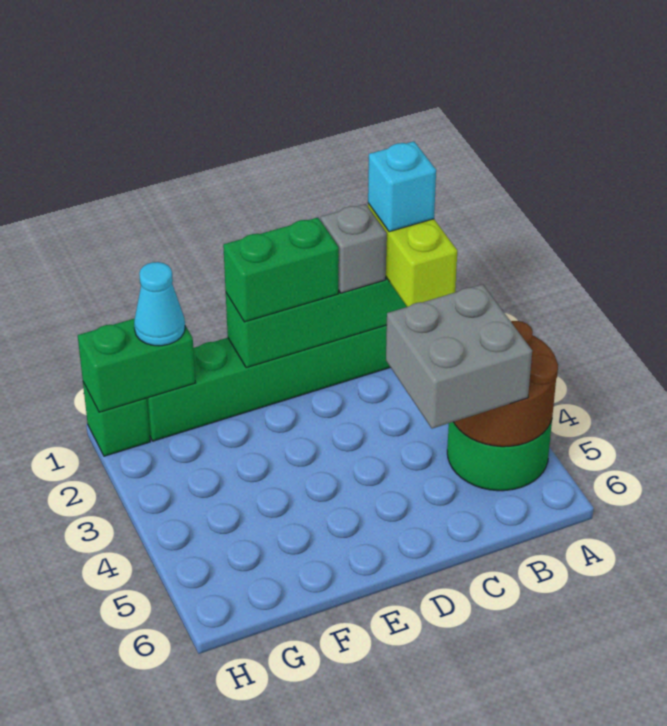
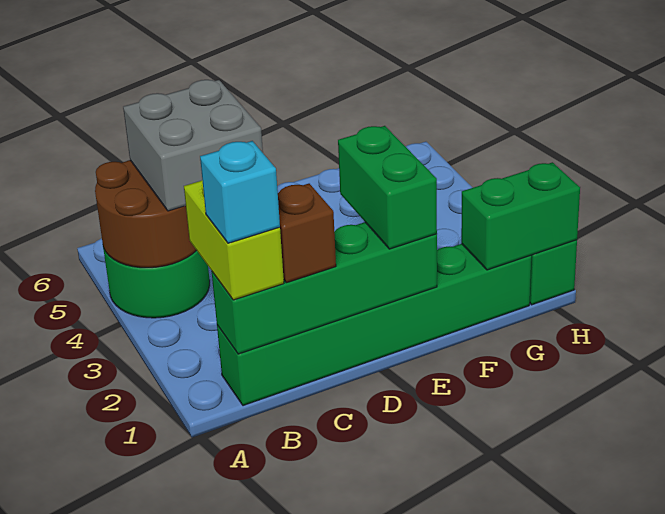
grey 1x1 brick [321,204,387,293] -> brown 1x1 brick [278,184,336,283]
green 1x2 brick [223,218,339,322] -> green 1x2 brick turned to [338,126,437,249]
cyan 1x1 cone [134,262,185,346] -> none

